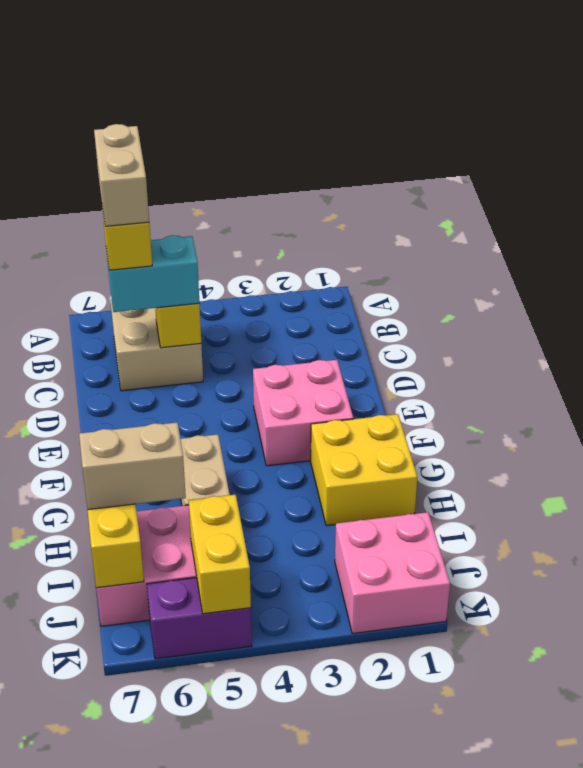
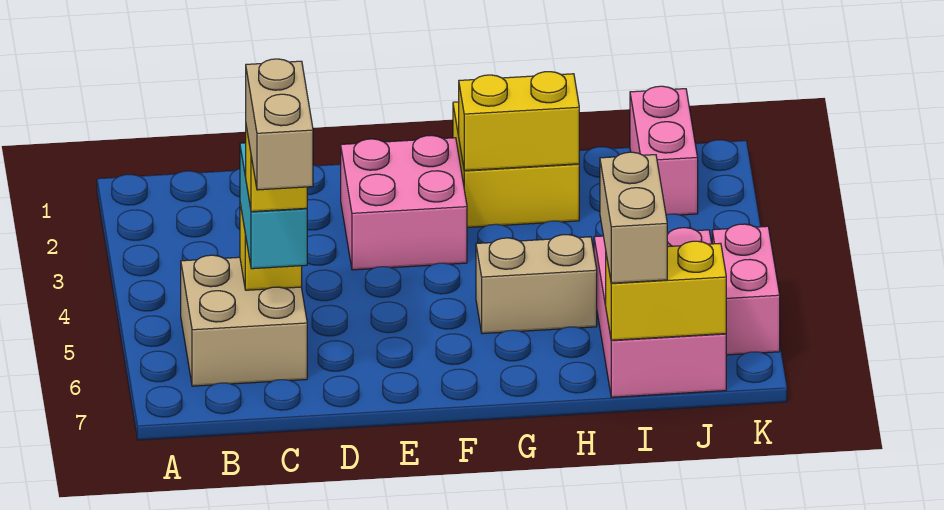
tan 1x2 brick [94,124,149,226] -> tan 1x2 brick turned to [246,59,313,190]
pink 2x2 brick [335,512,450,634] -> pink 1x2 brick [630,86,698,215]
yellow 1x2 brick [189,494,251,614] -> yellow 1x2 brick moved to [459,72,579,171]
purple 1x2 brick [147,578,252,659] -> pink 1x2 brick [712,224,780,355]

